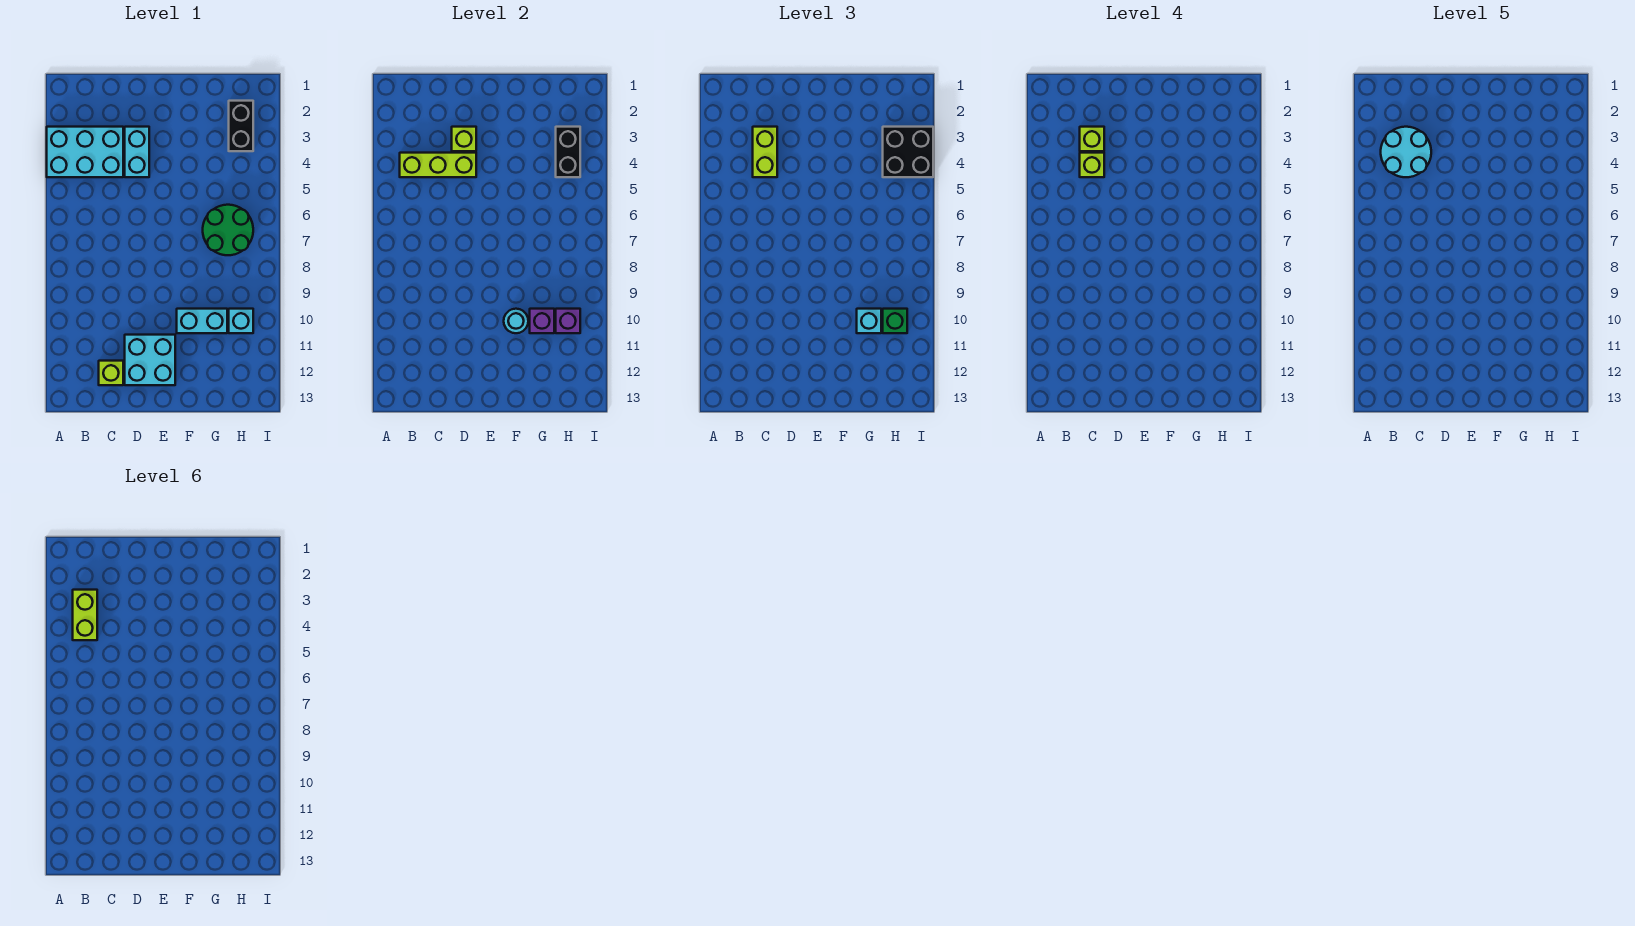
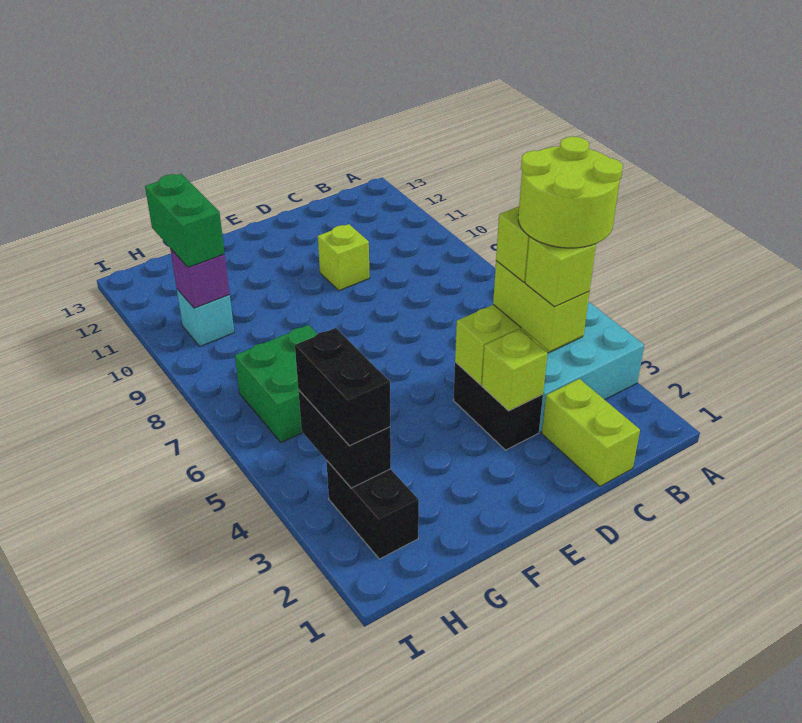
cyan 2x2 round brick [1381,127,1431,177] -> lime 2x2 round brick [518,136,623,248]
lime 1x2 brick [73,590,97,640] -> lime 1x2 brick moved to [542,379,640,486]
lime 1x1 brick [99,361,123,385] -> lime 1x1 brick moved to [318,224,370,291]
cyan 1x2 brick [125,127,149,177] -> black 1x2 brick [453,362,543,450]
cyan 2x2 brick [125,335,175,385] -> none
cyan 1x2 brick [177,309,227,333] -> none
cyan 1x1 round brick [504,309,528,333] -> none
green 2x2 round brick [203,205,253,255] -> green 2x2 brick [235,325,317,442]
purple 1x1 brick [530,309,554,333] -> none
cyan 1x1 brick [857,309,881,333] -> none
black 2x2 brick [883,127,933,177] -> black 1x2 brick [295,328,390,446]
green 1x1 brick [883,309,907,333] -> green 1x2 brick [145,174,225,267]

